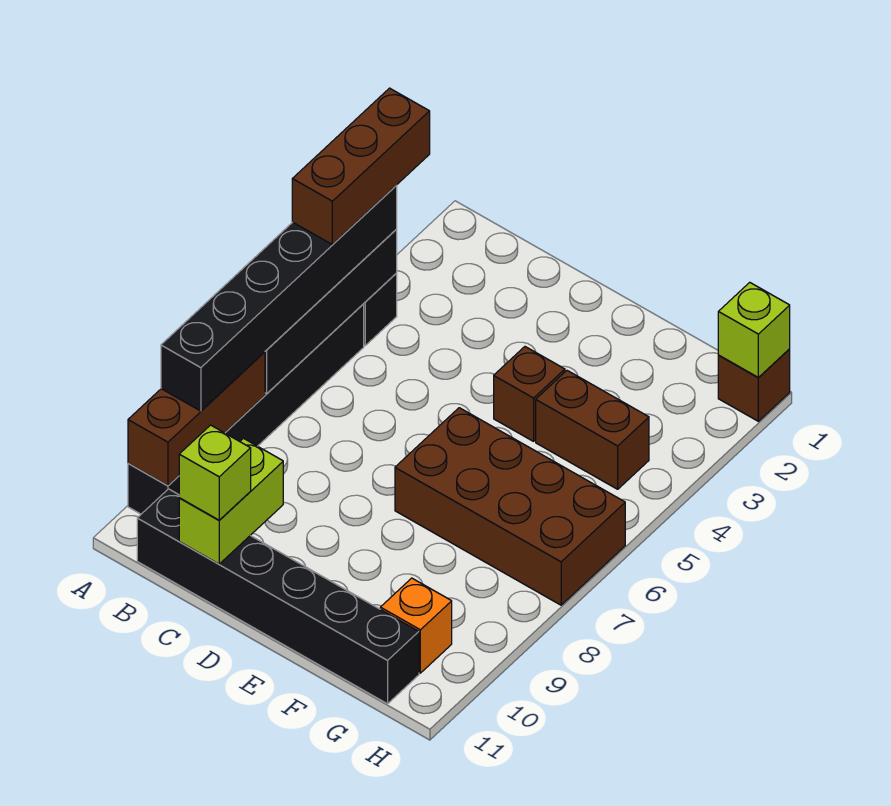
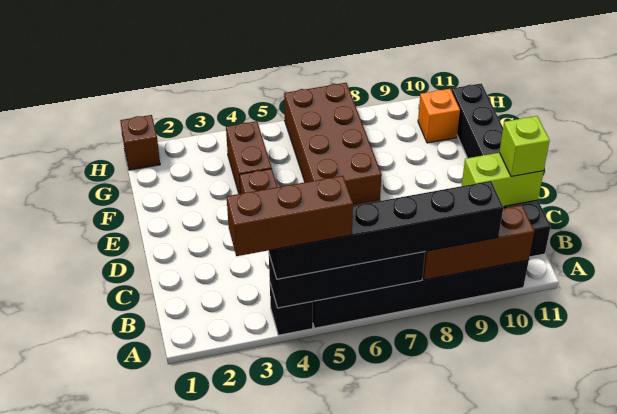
lime 1x1 brick [718,282,790,378] -> none

